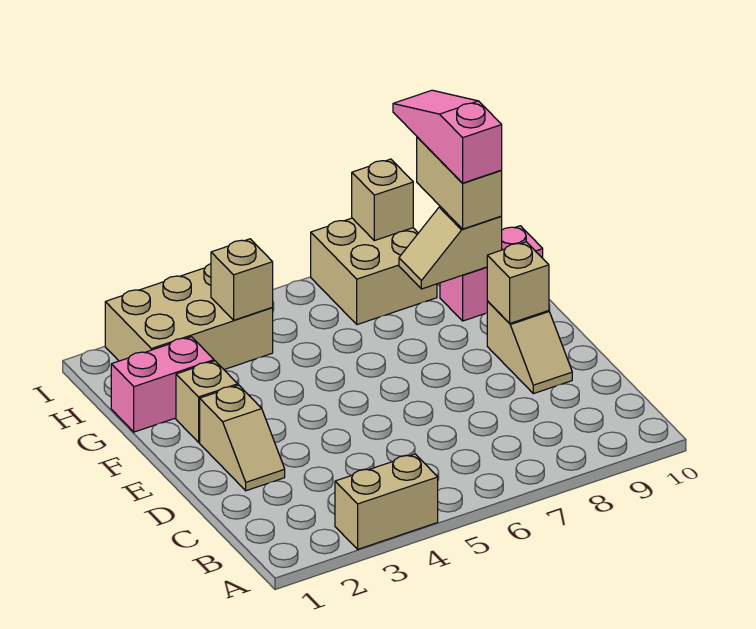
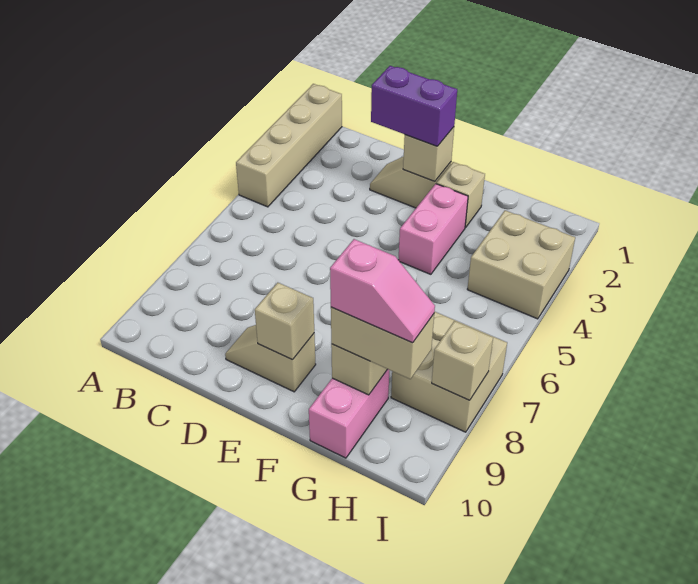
tan 1x2 brick [335,454,438,549] -> tan 1x4 brick [236,84,342,207]
none -> purple 1x2 brick [371,66,457,146]
pink 1x2 brick [111,337,214,432] -> pink 1x2 brick moved to [399,184,468,274]
pink 1x3 slope [393,90,502,183] -> pink 1x2 slope [330,239,435,343]
tan 2x3 brick [105,264,273,369] -> tan 2x2 brick [467,210,575,319]
tan 1x1 brick [211,239,273,320] -> tan 1x1 brick moved to [403,127,454,182]

